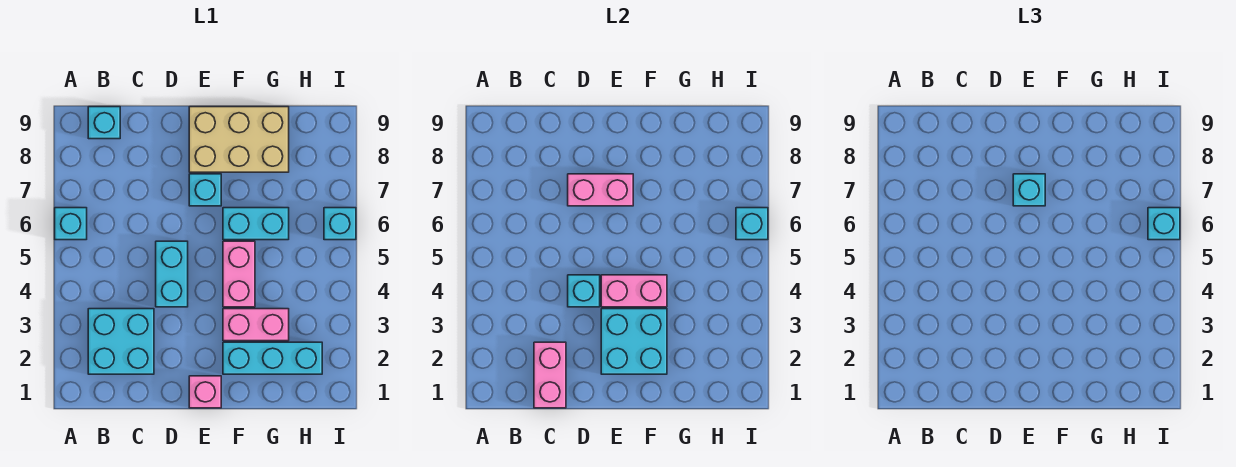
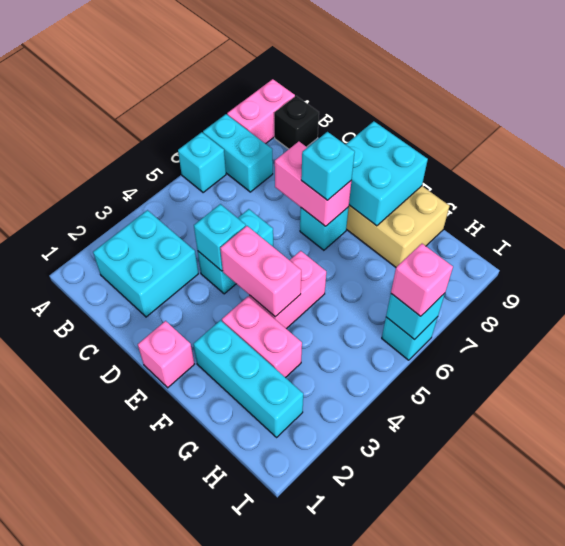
cyan 1x1 brick [88,107,120,139] -> black 1x1 brick [274,96,319,149]
pink 1x2 brick [534,342,566,408] -> pink 1x2 brick moved to [227,79,295,144]
cyan 2x2 brick [601,309,667,374] -> cyan 2x2 brick moved to [345,121,428,226]
cyan 1x2 brick [223,208,289,240] -> cyan 1x2 brick moved to [203,114,273,192]
cyan 1x1 brick [1148,208,1180,240] -> pink 1x1 brick [391,244,453,316]

